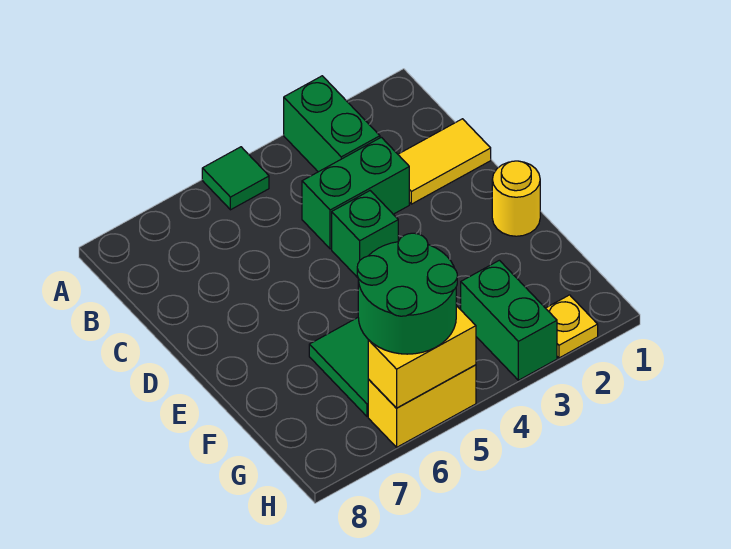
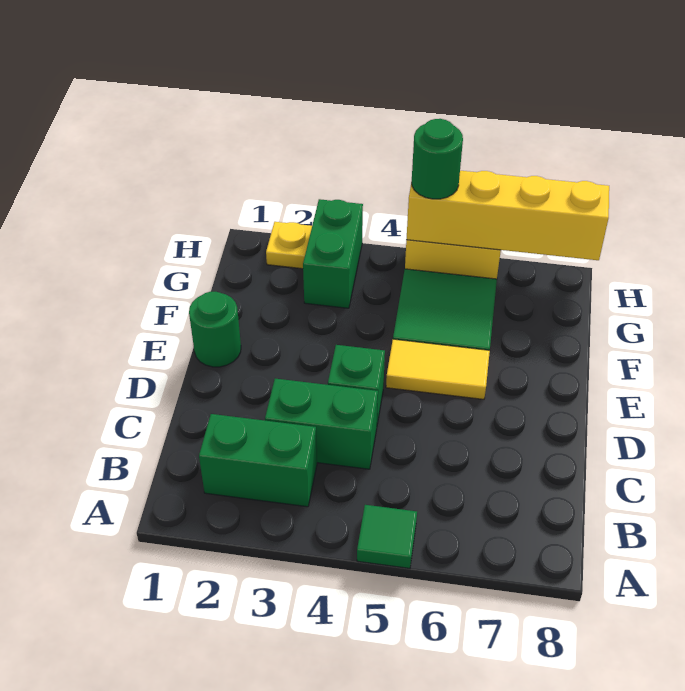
green 1x2 brick [284,76,380,172] -> green 1x2 brick turned to [199,414,317,507]
yellow 1x2 tile [398,119,491,204] -> yellow 1x2 tile moved to [386,339,490,399]
yellow 1x1 round brick [492,161,540,236] -> green 1x1 round brick [189,292,241,367]
green 2x2 round brick [357,233,457,354] -> green 1x1 round brick [412,119,463,199]
yellow 1x2 brick [368,306,476,408] -> yellow 1x4 brick [406,171,609,260]

